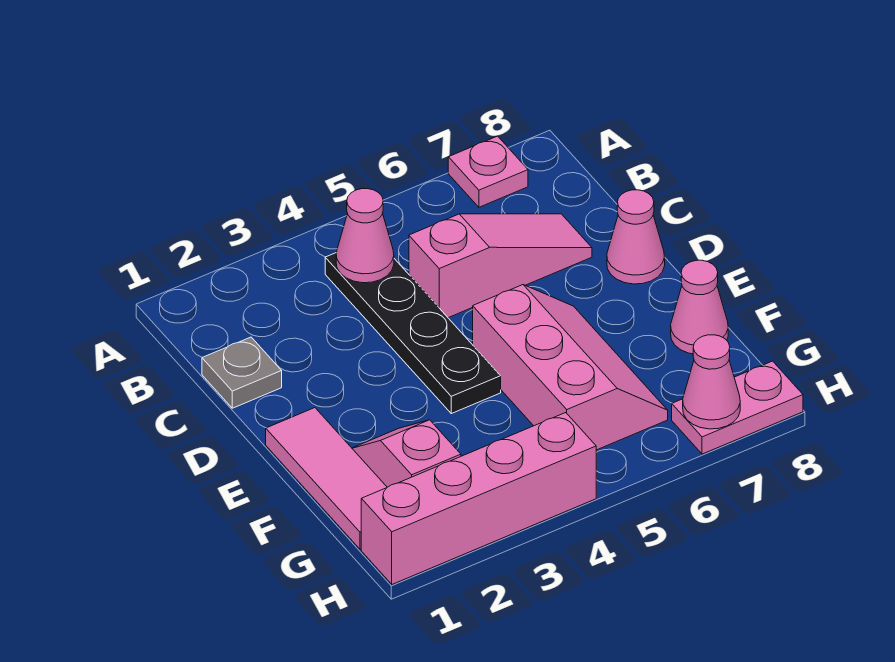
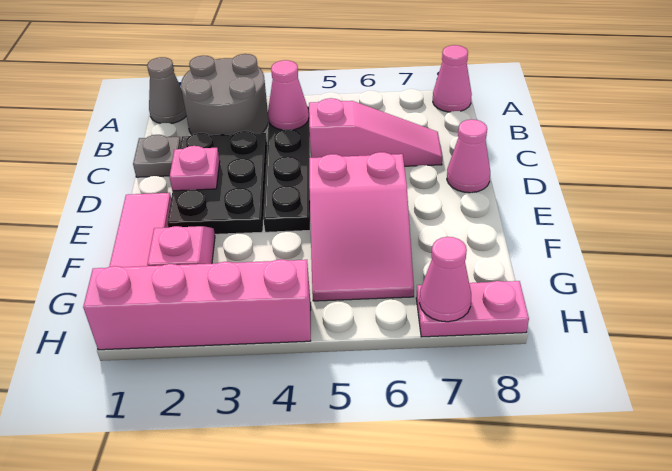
none -> grey 1x1 cone [147,57,186,124]
none -> grey 2x2 round brick [181,54,269,135]
pink 1x1 plate [448,136,528,207] -> pink 1x1 plate moved to [170,146,220,191]
none -> black 2x3 plate [167,131,267,234]
pink 2x3 slope [473,285,668,450] -> pink 2x3 slope turned to [309,152,414,301]
pink 1x1 cone [671,260,728,354] -> pink 1x1 cone moved to [433,45,472,112]

